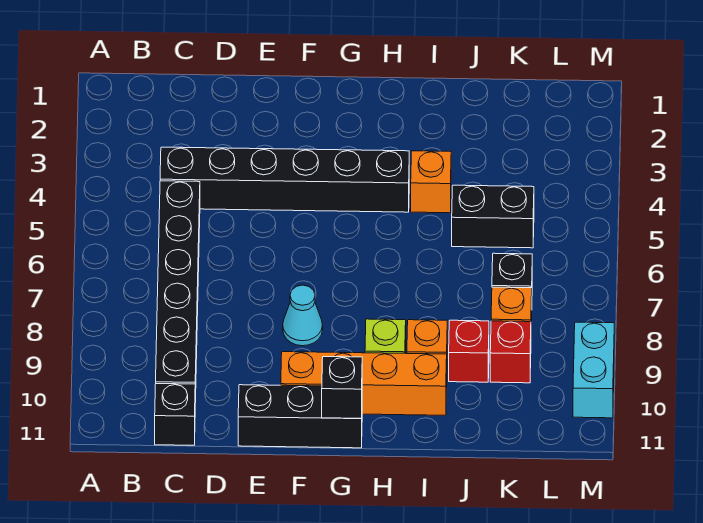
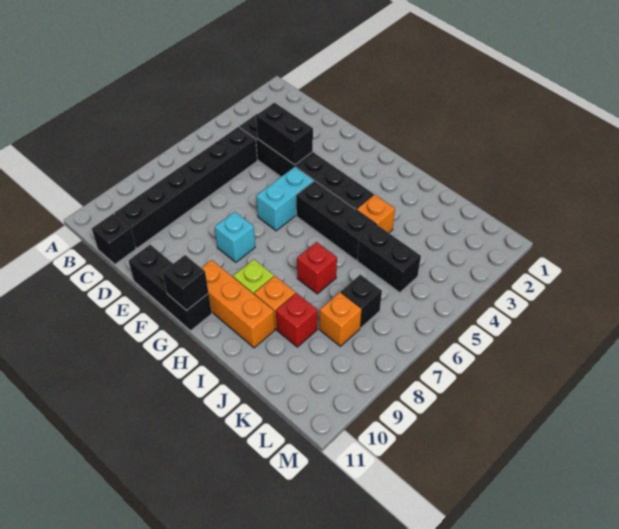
none -> black 1x2 brick [256,103,313,165]
cyan 1x1 cone [283,285,323,346] -> cyan 1x1 brick [215,212,255,262]
orange 1x4 brick [281,352,447,415] -> orange 1x3 brick [202,260,275,348]
none -> black 1x3 brick [296,181,376,260]
red 1x1 brick [490,321,531,383] -> red 1x1 brick moved to [297,242,337,294]
cyan 1x2 brick [573,322,614,418] -> cyan 1x2 brick moved to [256,167,314,231]

